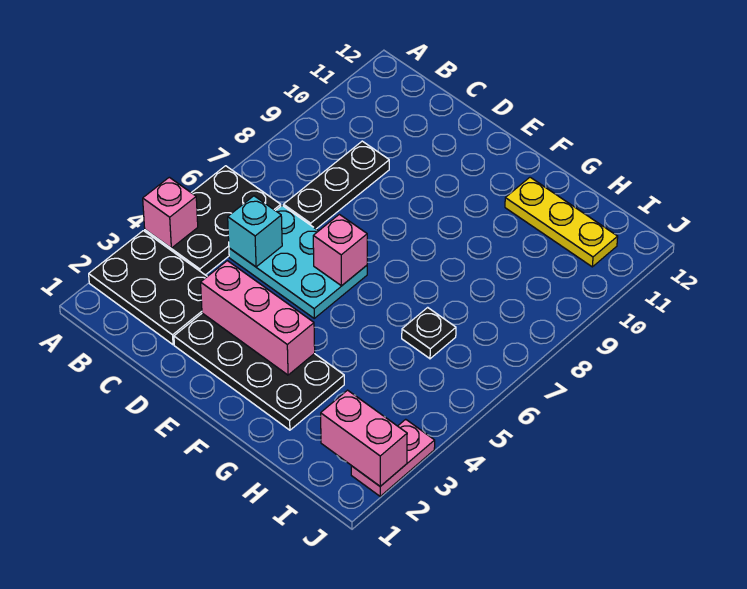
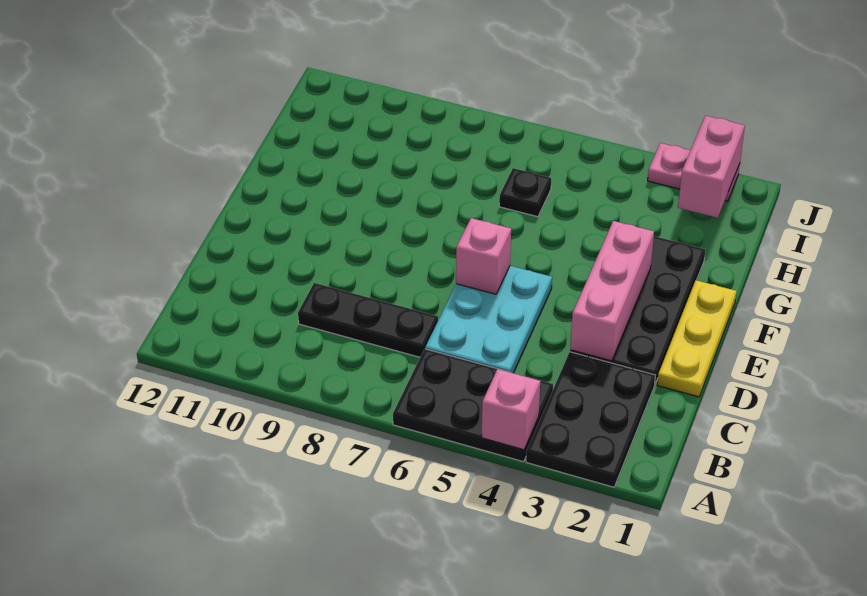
cyan 1x1 brick [228,196,282,267] -> none
yellow 1x3 plate [505,177,618,267] -> yellow 1x3 plate moved to [657,280,737,397]

